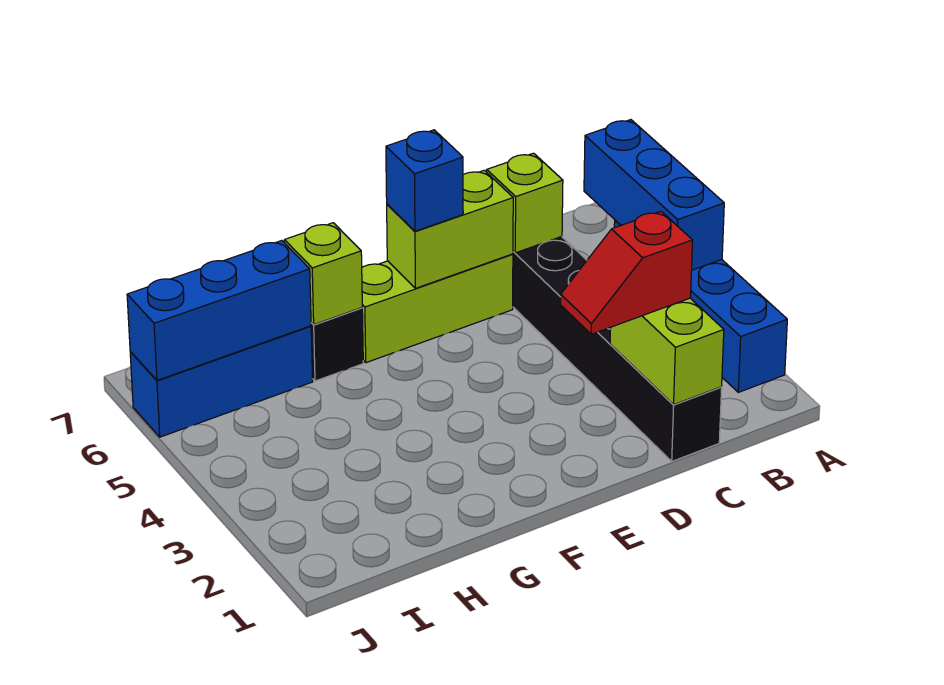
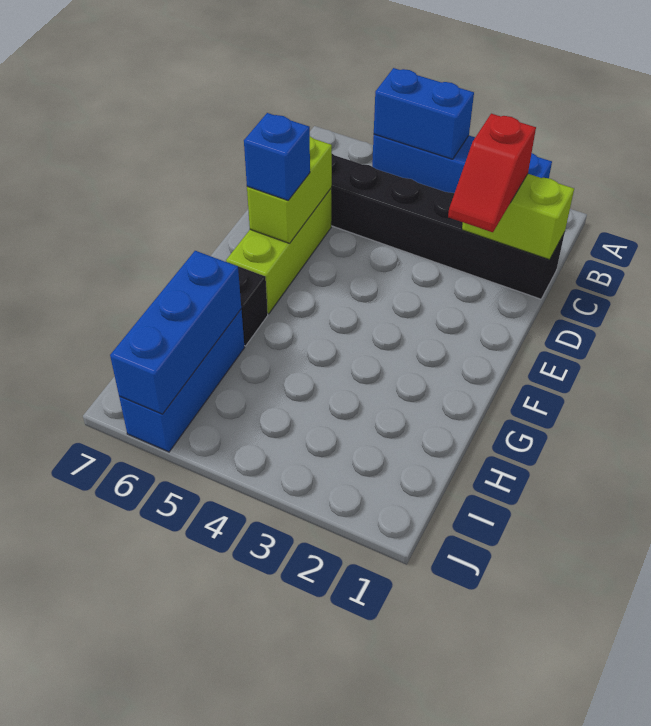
blue 1x3 brick [584,120,724,270] -> blue 1x2 brick [374,68,474,159]
lime 1x1 brick [487,153,563,253] -> none
lime 1x1 brick [284,223,362,325] -> none

